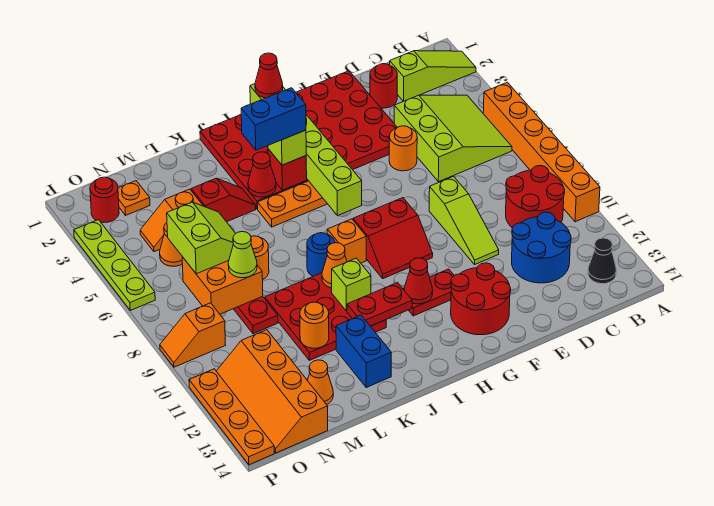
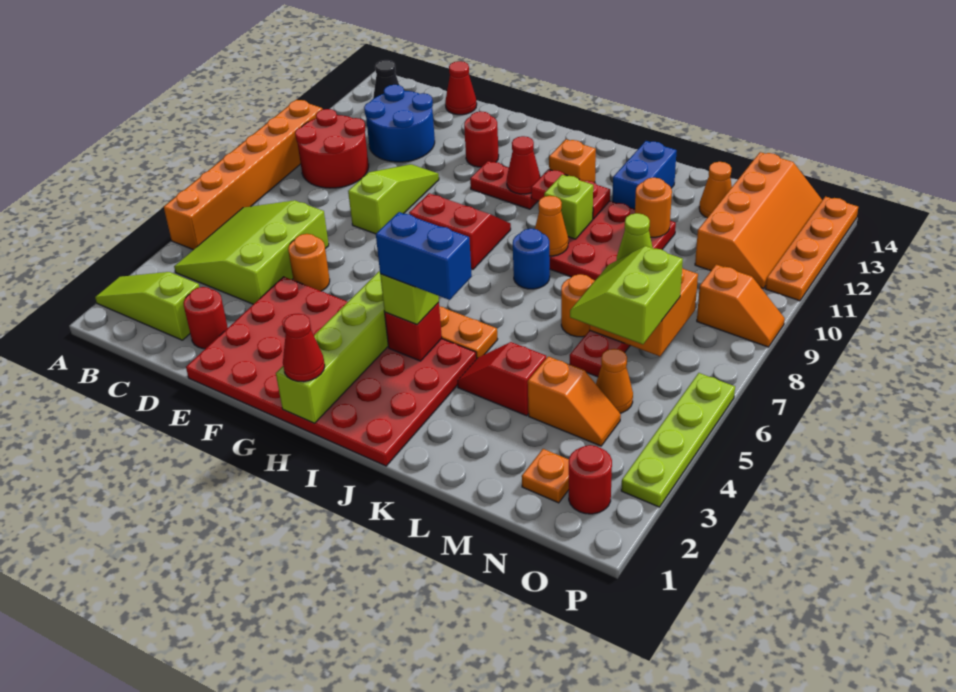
red 2x2 round brick [451,263,511,335] -> red 1x1 round brick [464,111,499,167]
orange 1x1 brick [327,219,366,263] -> orange 1x1 brick moved to [549,139,596,183]
red 1x1 cone [248,152,276,197] -> red 1x1 cone moved to [445,61,477,115]

